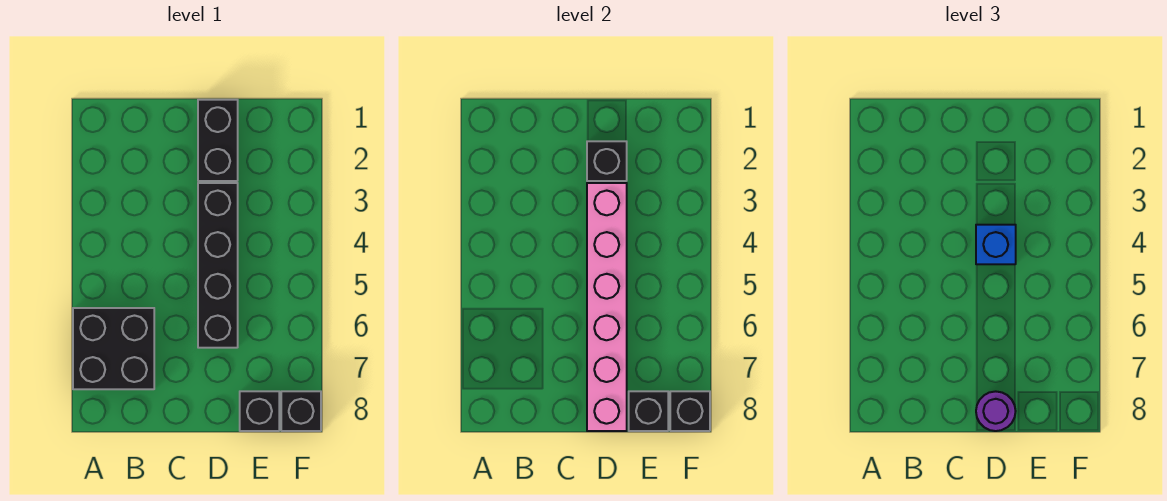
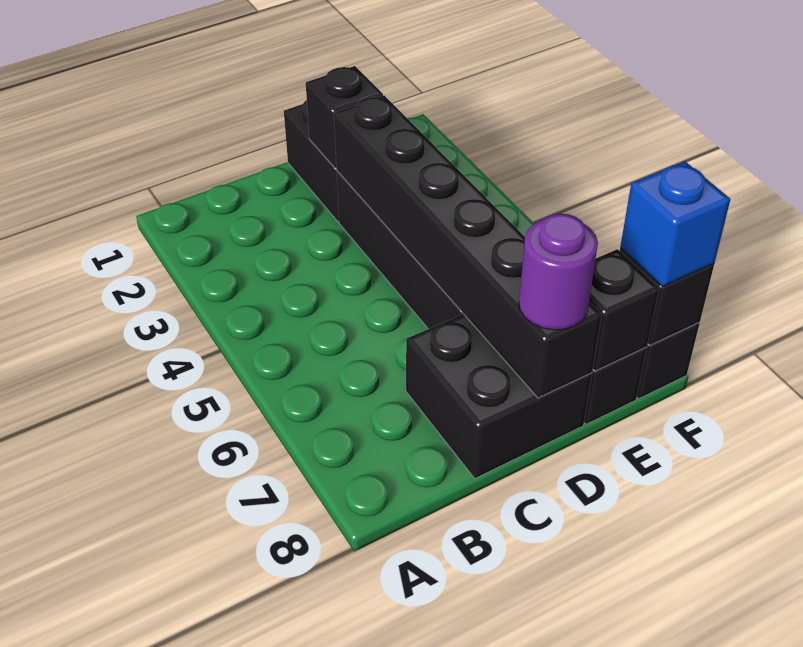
black 2x2 brick [73,308,154,389] -> black 2x2 brick moved to [406,314,592,479]
pink 1x6 brick [587,183,627,431] -> black 1x6 brick [334,95,602,398]
blue 1x1 brick [976,225,1016,264] -> blue 1x1 brick moved to [620,161,730,286]

